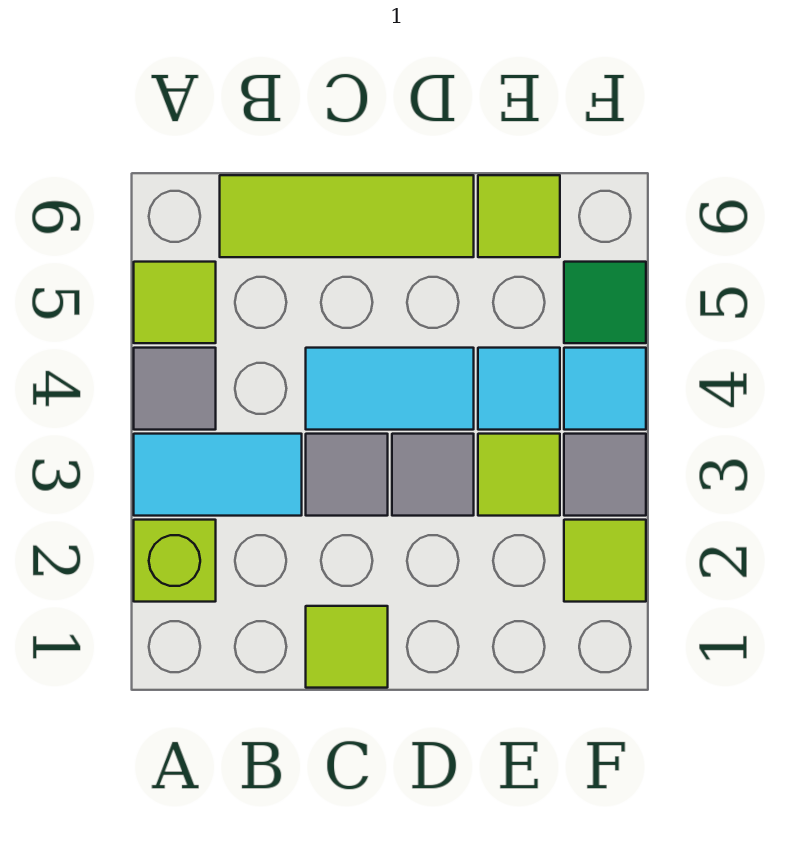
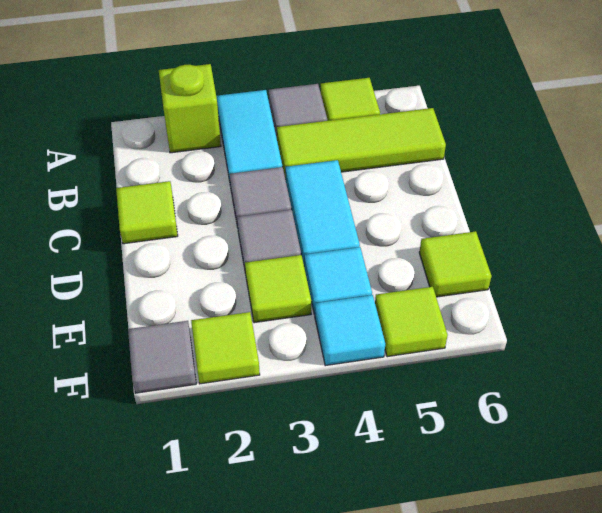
lime 1x3 tile [220,175,474,257] -> lime 1x3 tile turned to [277,108,446,179]
grey 1x1 tile [564,434,646,516] -> grey 1x1 tile moved to [128,321,196,393]
green 1x1 tile [564,262,646,343] -> lime 1x1 tile [375,287,448,357]

